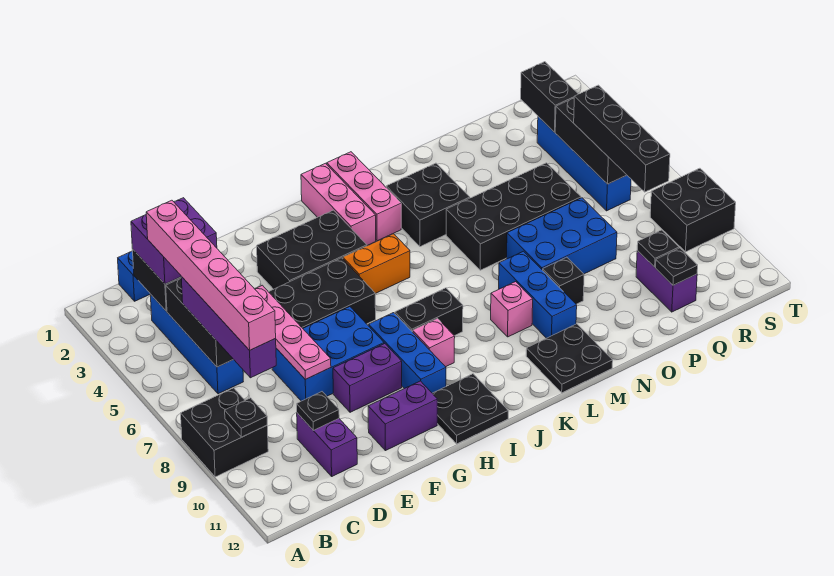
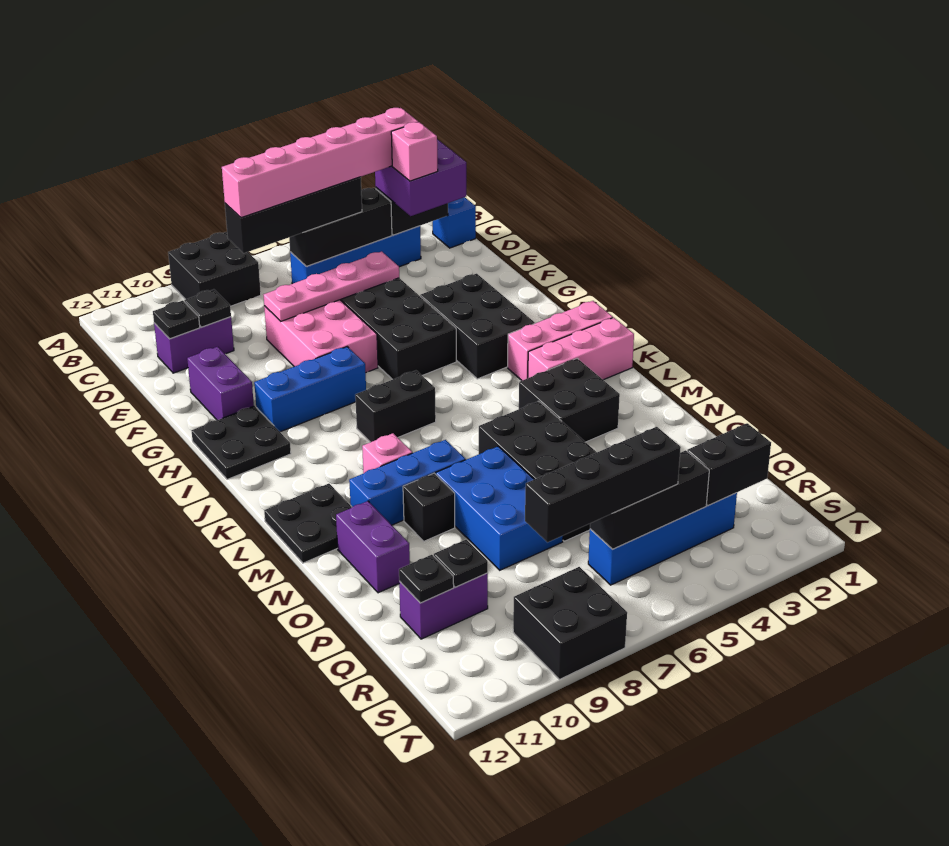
black 1x1 plate [225,398,267,437] -> black 1x1 plate moved to [153,301,200,339]
purple 1x4 brick [181,276,276,378] -> black 1x4 brick [225,177,362,253]
blue 2x3 brick [272,307,384,401] -> pink 2x3 brick [264,300,378,373]
purple 1x2 brick [333,344,402,412] -> purple 1x2 brick moved to [336,501,410,593]
orange 1x2 brick [343,234,410,294] -> none
black 1x2 brick [395,288,463,336] -> black 1x2 brick turned to [355,371,436,442]
pink 1x1 brick [413,319,455,367] -> pink 1x1 brick moved to [391,122,438,181]

